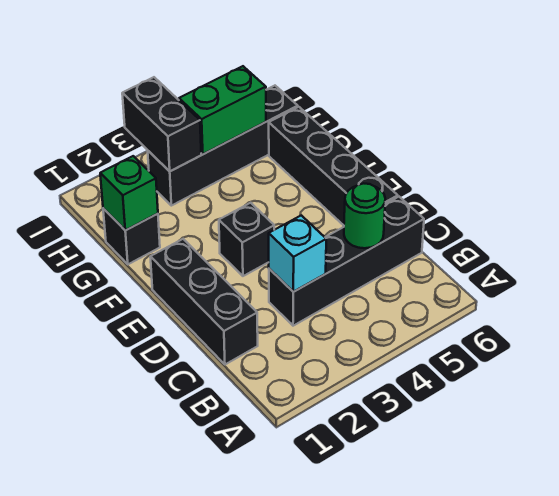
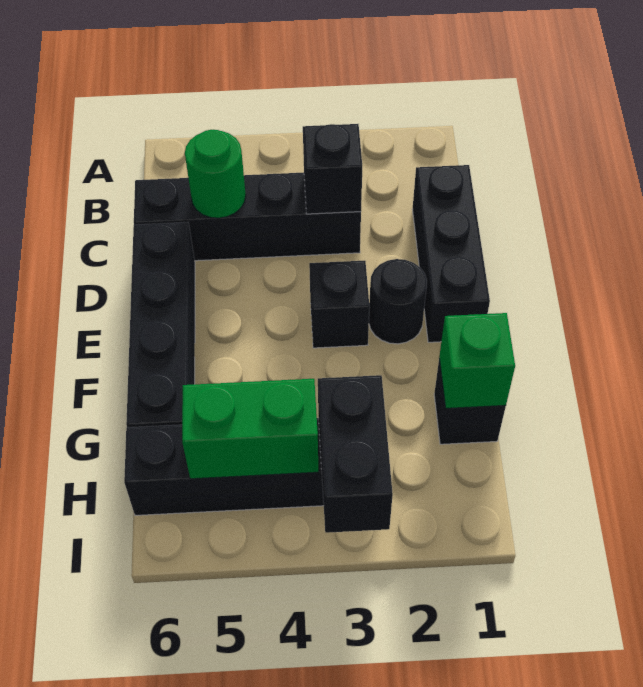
cyan 1x1 brick [269,215,326,292] -> black 1x1 brick [303,124,362,214]
none -> black 1x1 round brick [369,259,427,344]

